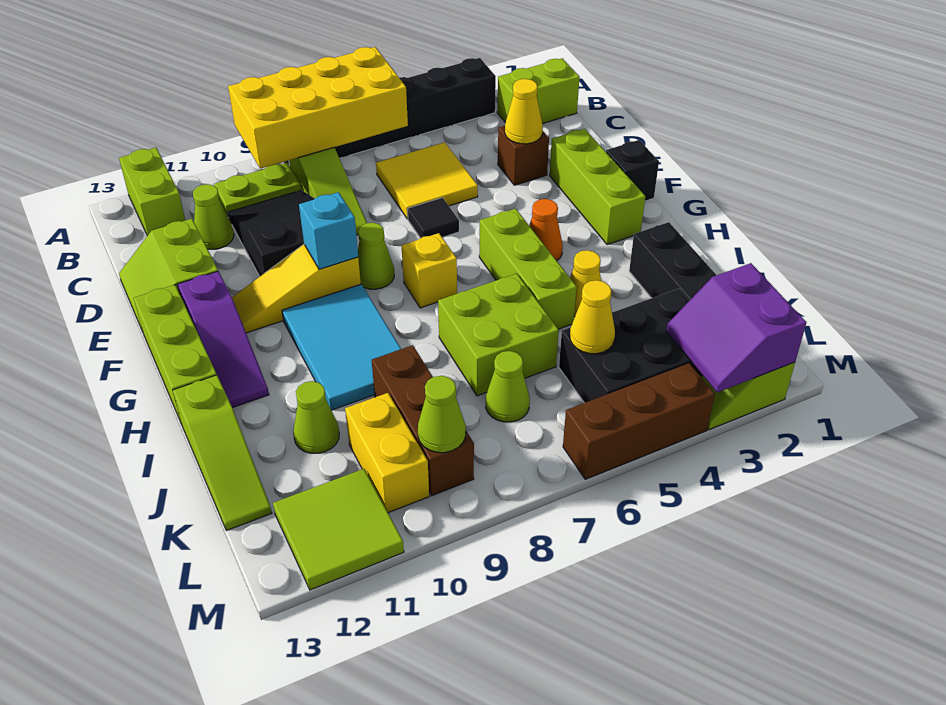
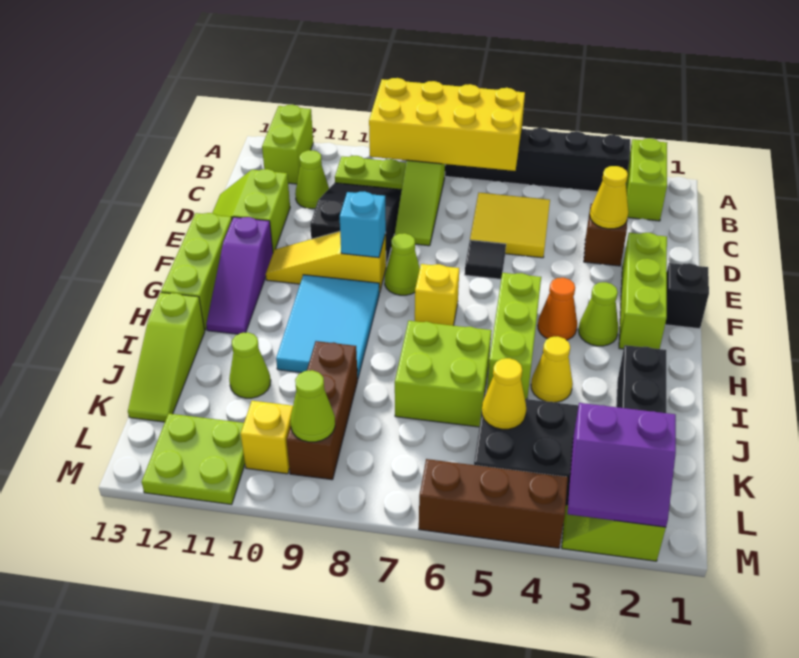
lime 1x2 brick [497,58,580,124] -> lime 1x2 brick turned to [626,138,667,221]
lime 1x1 cone [486,351,530,422] -> lime 1x1 cone moved to [579,282,619,346]
yellow 1x2 brick [345,393,429,513] -> yellow 1x1 brick [241,401,293,474]
purple 2x2 slope [666,263,806,392] -> purple 2x2 slope turned to [568,403,676,527]
lime 2x2 tile [273,469,404,590] -> lime 2x2 plate [142,413,245,505]

